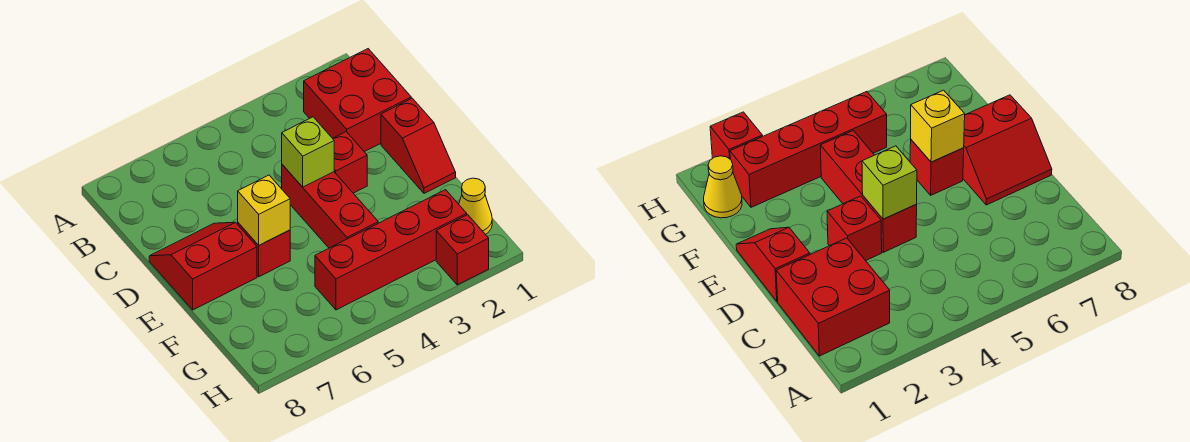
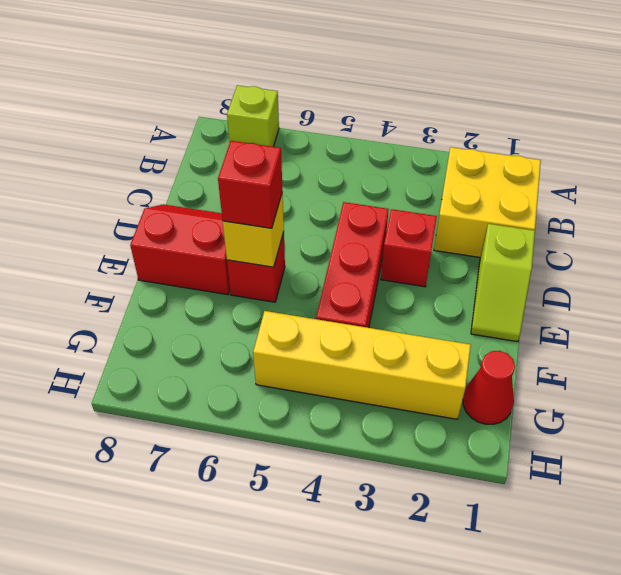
red 2x2 brick [304,49,411,152] -> yellow 2x2 brick [434,147,541,257]
red 1x2 slope [381,98,456,193] -> lime 1x2 slope [471,224,535,342]
lime 1x1 brick [282,117,334,187] -> lime 1x1 brick moved to [227,85,279,147]
yellow 1x1 cone [459,178,492,235] -> red 1x1 cone [463,351,515,424]
red 1x4 brick [315,190,467,310] -> yellow 1x4 brick [253,311,471,419]
red 1x1 brick [436,215,489,285] -> red 1x1 brick moved to [218,141,282,228]

